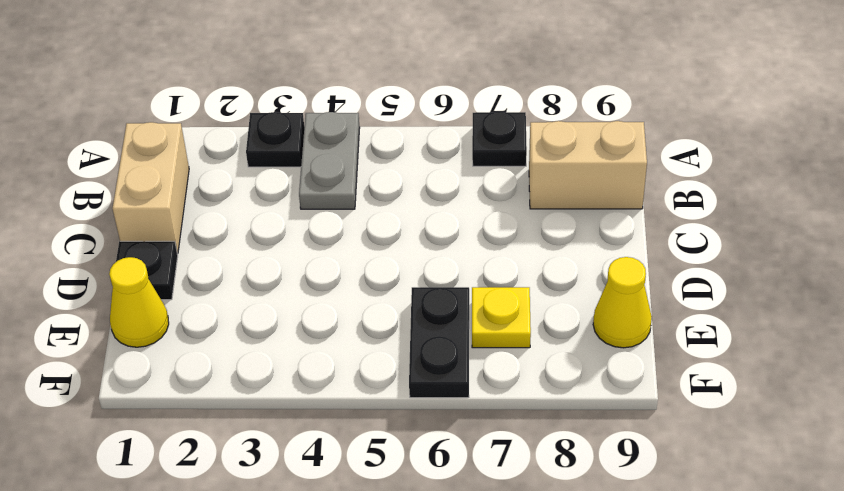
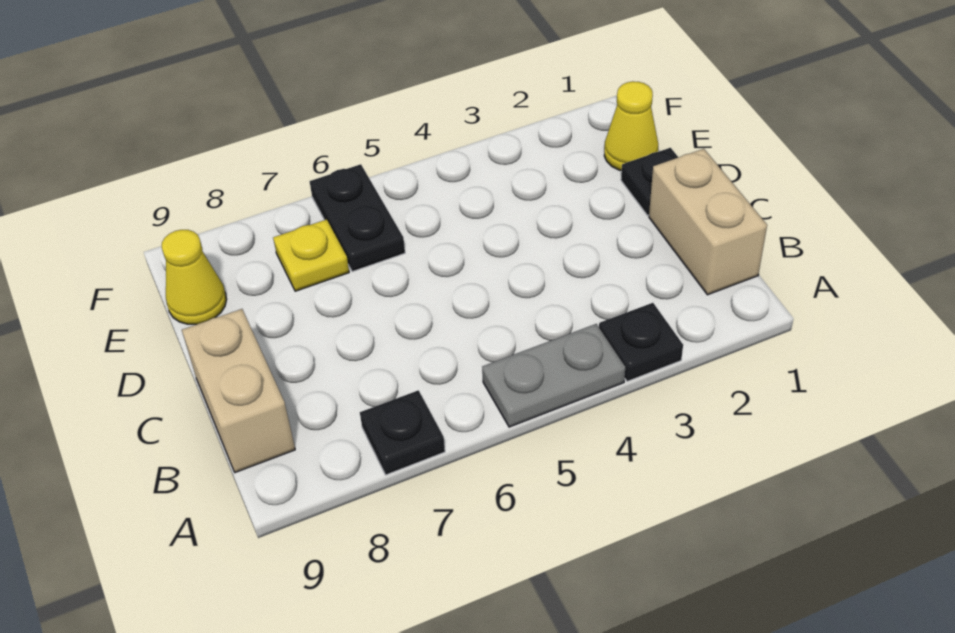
grey 1x2 plate [299,112,360,209] -> grey 1x2 plate turned to [482,324,625,427]
tan 1x2 brick [529,121,647,209] -> tan 1x2 brick turned to [182,309,295,473]

